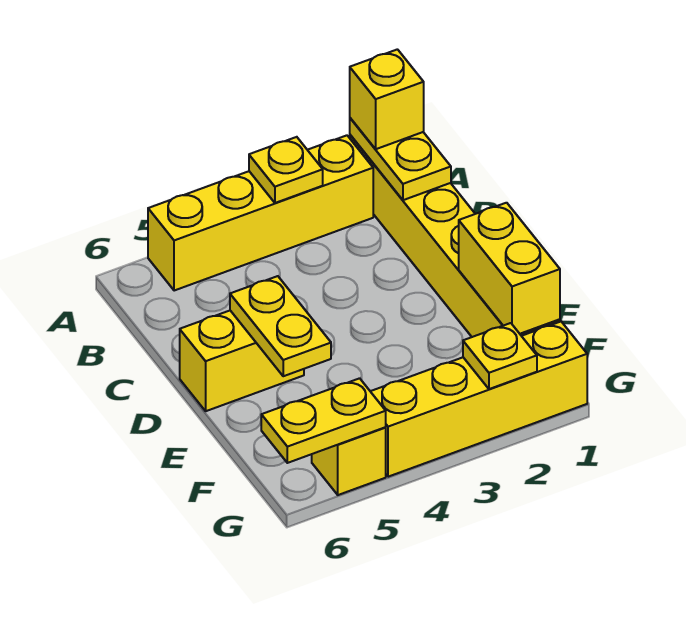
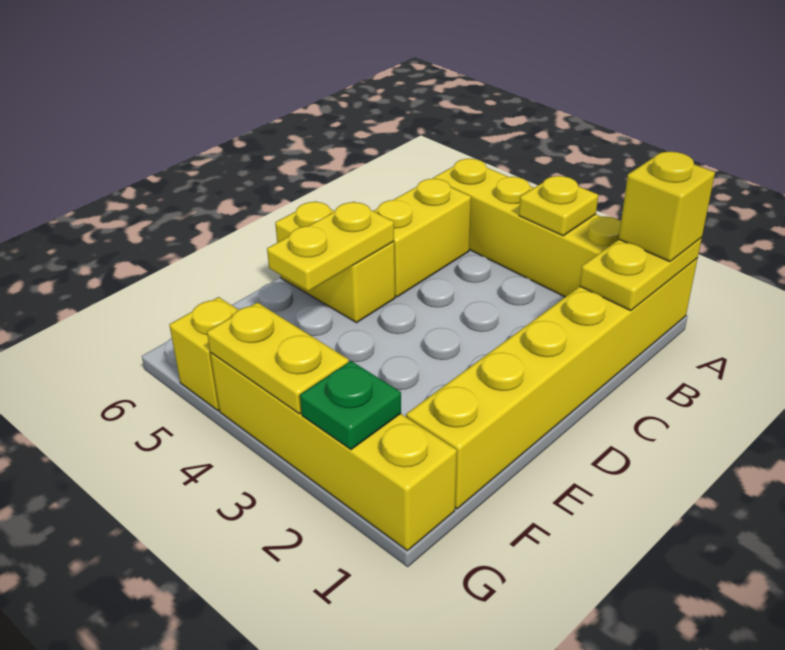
yellow 1x2 brick [459,203,560,334] -> yellow 1x2 brick moved to [374,179,471,297]
yellow 1x1 plate [463,323,537,389] -> green 1x1 plate [300,361,401,450]
yellow 1x2 plate [261,378,386,463] -> yellow 1x2 plate moved to [207,302,349,414]

